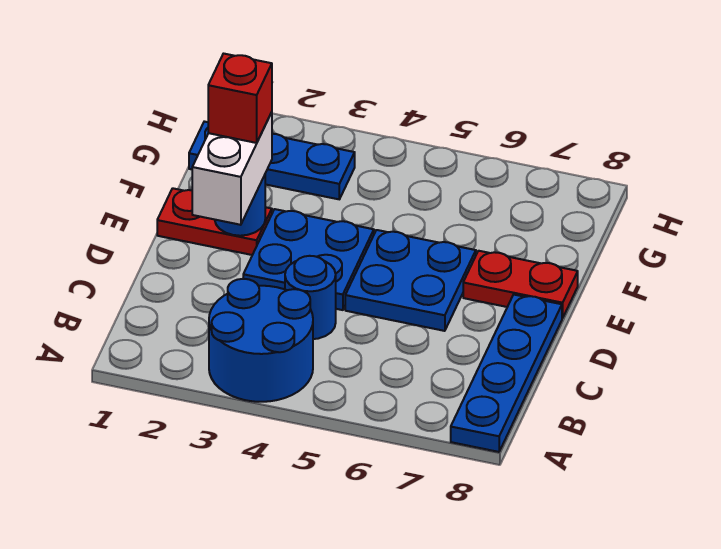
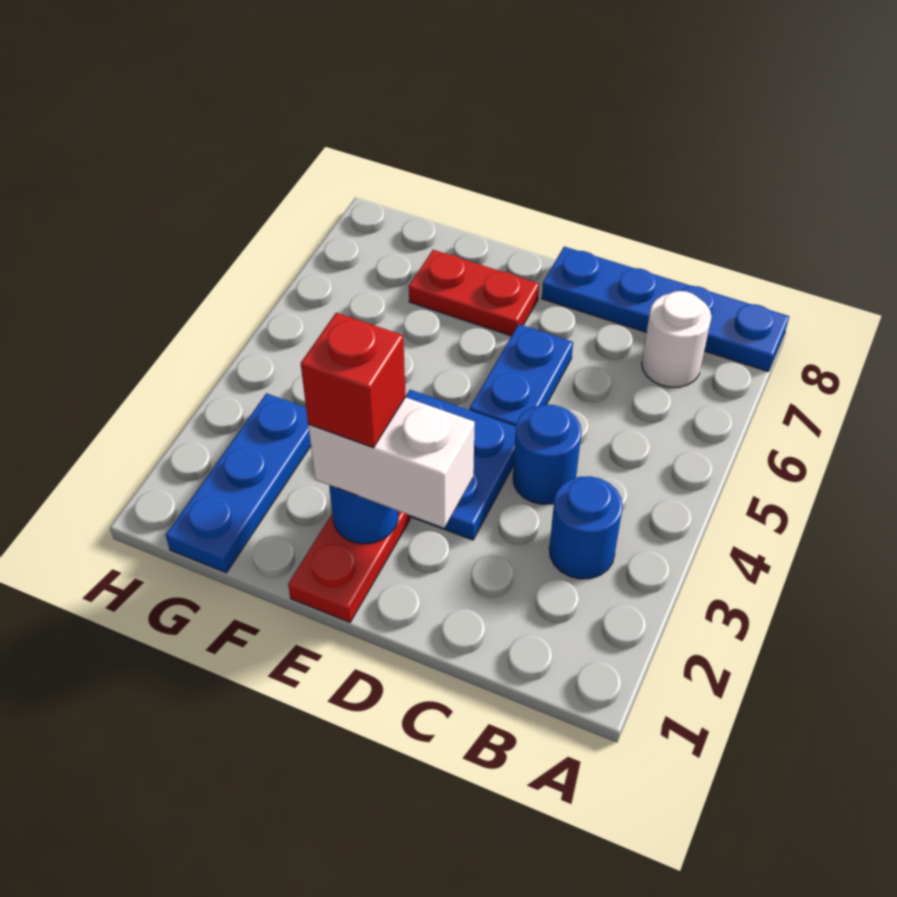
blue 2x2 round brick [209,279,313,402] -> blue 1x1 round brick [549,476,623,579]
none -> white 1x1 round brick [642,291,712,387]
blue 2x2 plate [345,230,476,331] -> blue 1x2 plate [470,324,573,426]
red 1x2 plate [463,251,578,318] -> red 1x2 plate turned to [409,250,539,336]

